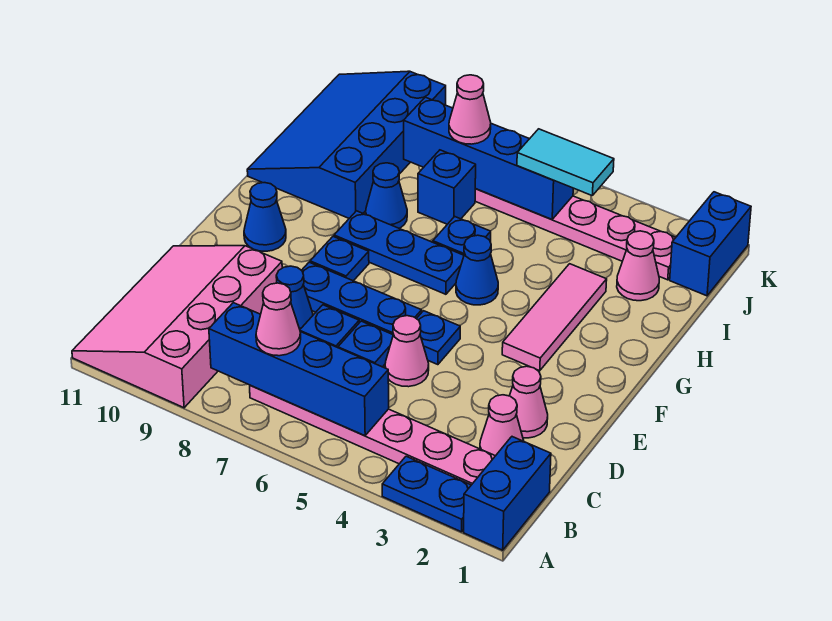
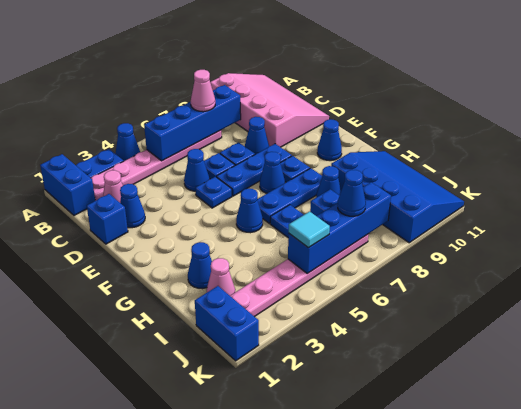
none -> blue 1x1 cone [115,123,140,161]
none -> blue 1x1 brick [87,194,128,244]
pink 1x1 cone [510,366,548,438] -> blue 1x1 cone [120,184,145,228]
pink 1x1 cone [385,316,429,387] -> blue 1x1 cone [184,149,209,191]
pink 1x3 tile [502,264,607,371] -> none
none -> blue 1x1 cone [260,152,285,193]
none -> blue 1x1 cone [188,242,212,289]
cyan 1x2 tile [517,129,614,196] -> cyan 1x1 tile [289,212,330,248]
pink 1x1 cone [449,75,491,144] -> blue 1x1 cone [338,170,366,216]

